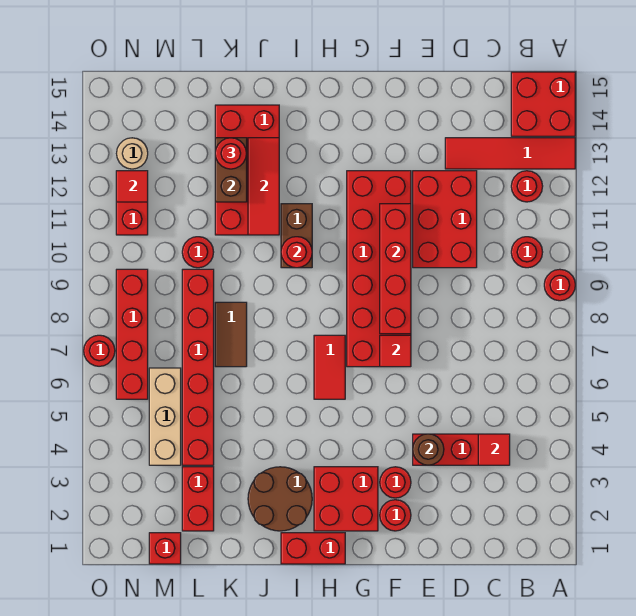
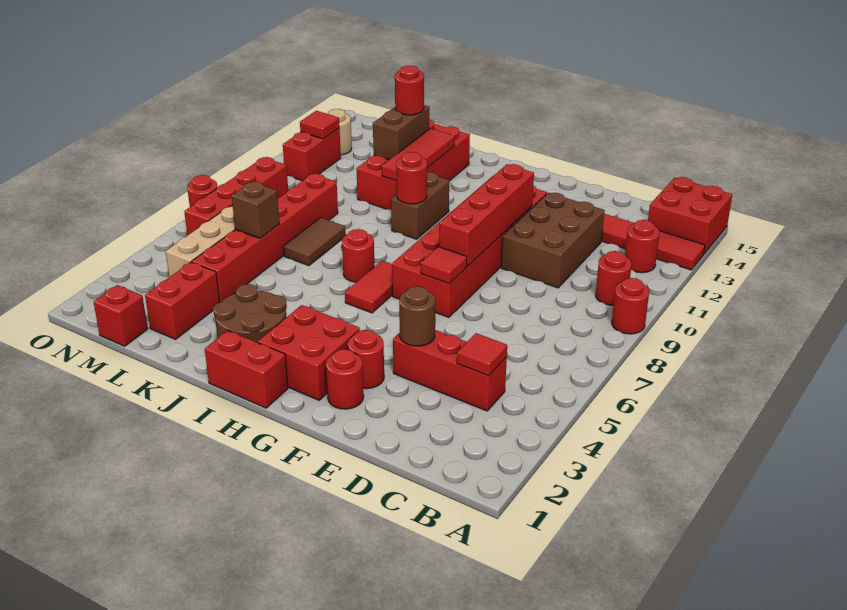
red 2x3 brick [413,171,477,268] -> brown 2x3 brick [501,193,605,288]
none -> brown 1x1 brick [232,182,279,238]
red 1x1 round brick [182,237,214,268] -> red 1x1 round brick moved to [342,229,375,282]

